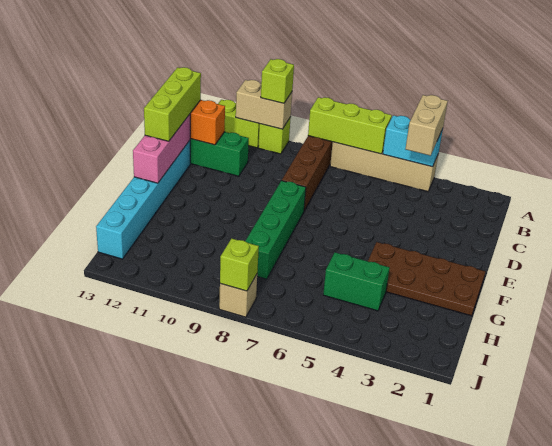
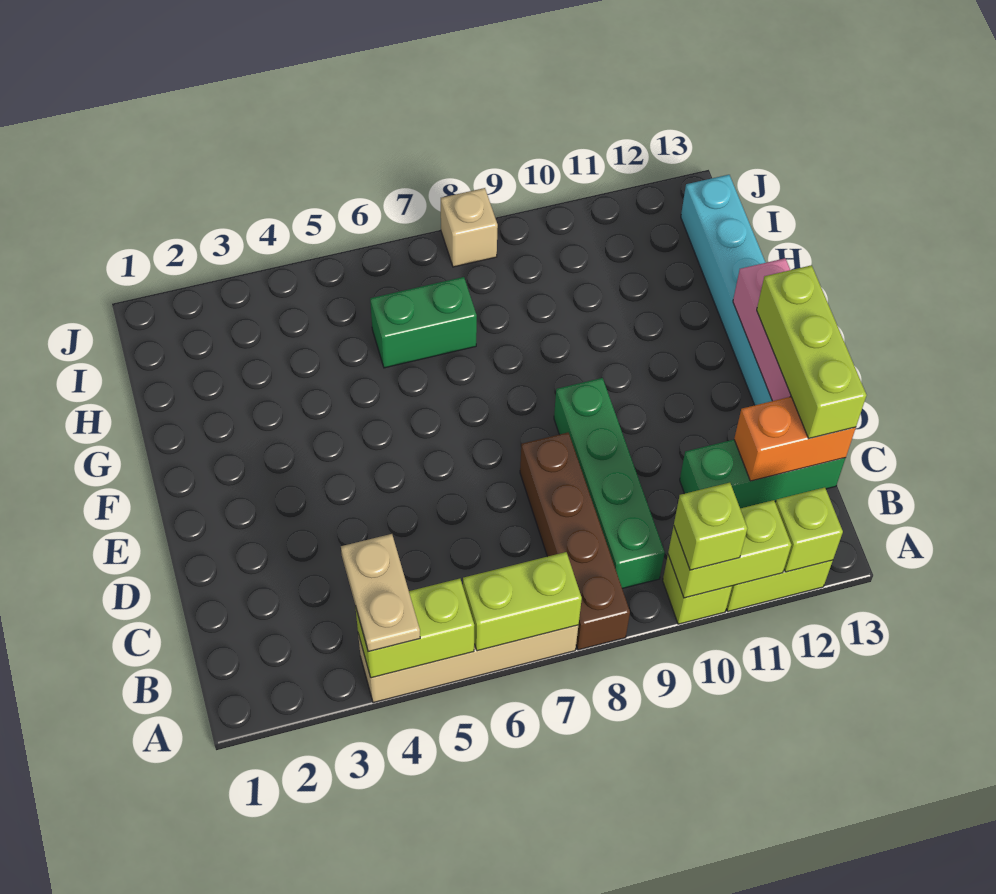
cyan 1x2 brick [383,115,443,167] -> lime 1x2 brick [355,579,474,678]
tan 1x2 brick [405,95,448,156] -> tan 1x2 plate [341,534,420,652]
lime 1x3 brick [308,97,392,154] -> lime 1x2 brick [463,552,582,651]
tan 1x2 brick [236,80,292,129] -> lime 1x2 brick [668,500,791,598]
green 1x4 brick [245,181,306,279] -> green 1x4 brick moved to [554,378,665,589]
brown 2x4 plate [368,242,485,316] -> none
green 1x2 brick [323,252,390,311] -> green 1x2 brick moved to [370,277,477,368]
lime 1x1 brick [220,238,259,291] -> lime 1x1 brick moved to [776,487,843,572]

